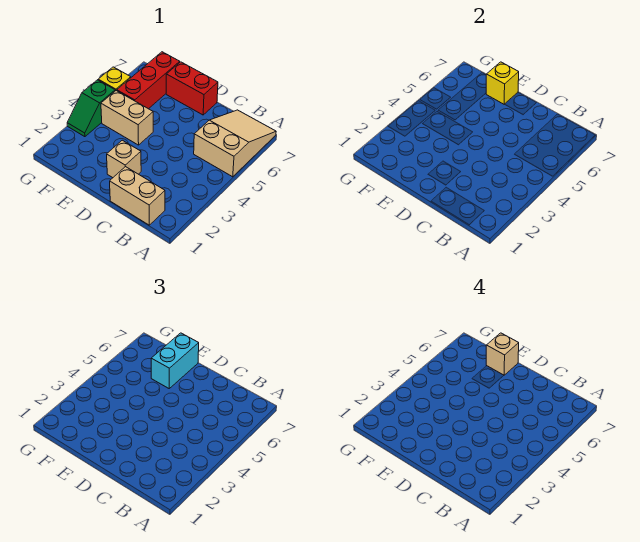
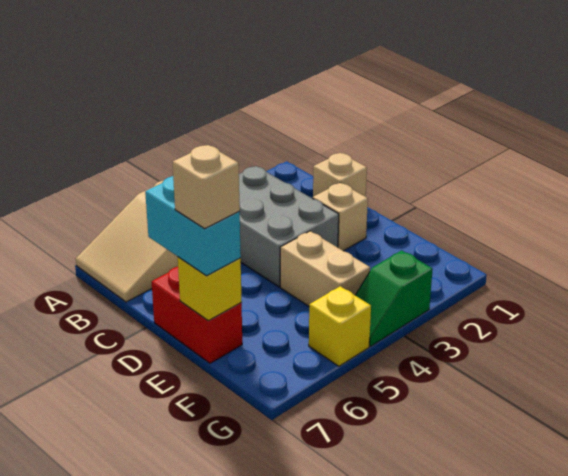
tan 1x2 brick [110,167,165,225] -> tan 1x1 brick [313,153,367,197]
none -> grey 2x3 brick [239,166,339,287]
cyan 1x2 brick [151,333,199,388] -> cyan 1x2 brick turned to [145,176,241,276]
red 1x3 brick [117,52,180,109] -> none
green 1x2 slope [67,80,115,137] -> green 1x2 slope turned to [355,250,433,346]

